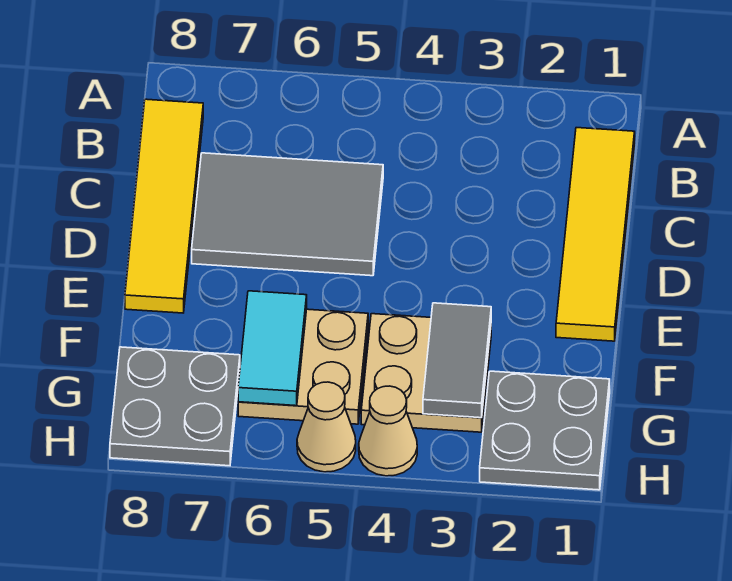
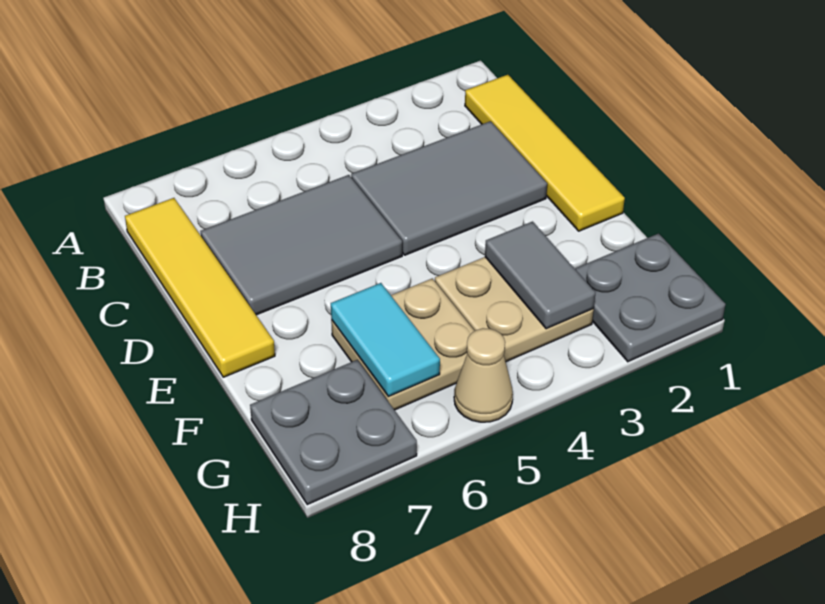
none -> grey 2x3 tile [351,121,547,255]
tan 1x1 cone [359,386,417,476] -> none

